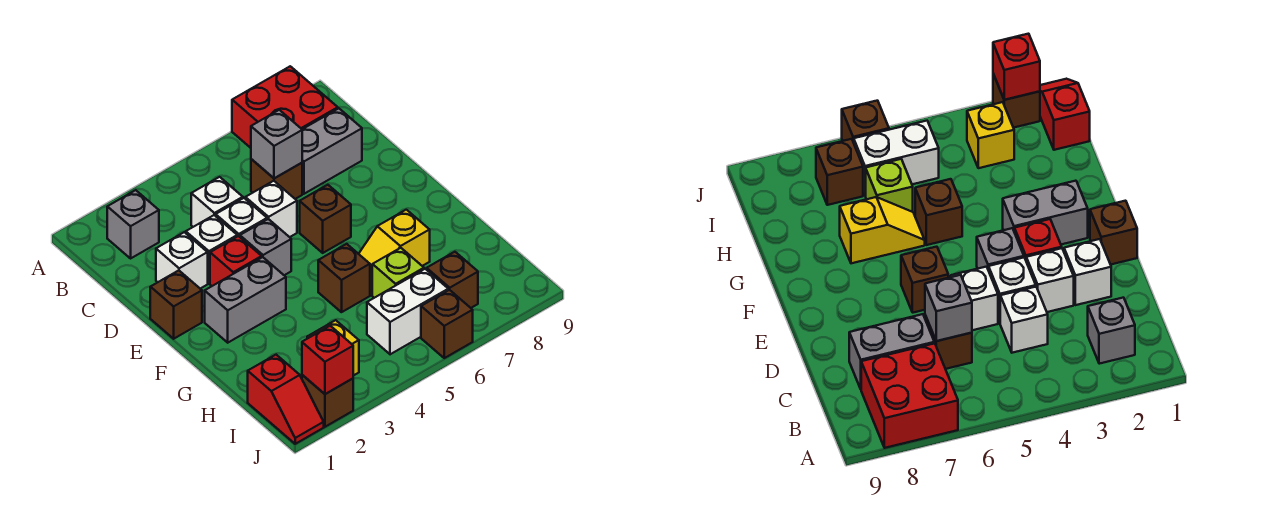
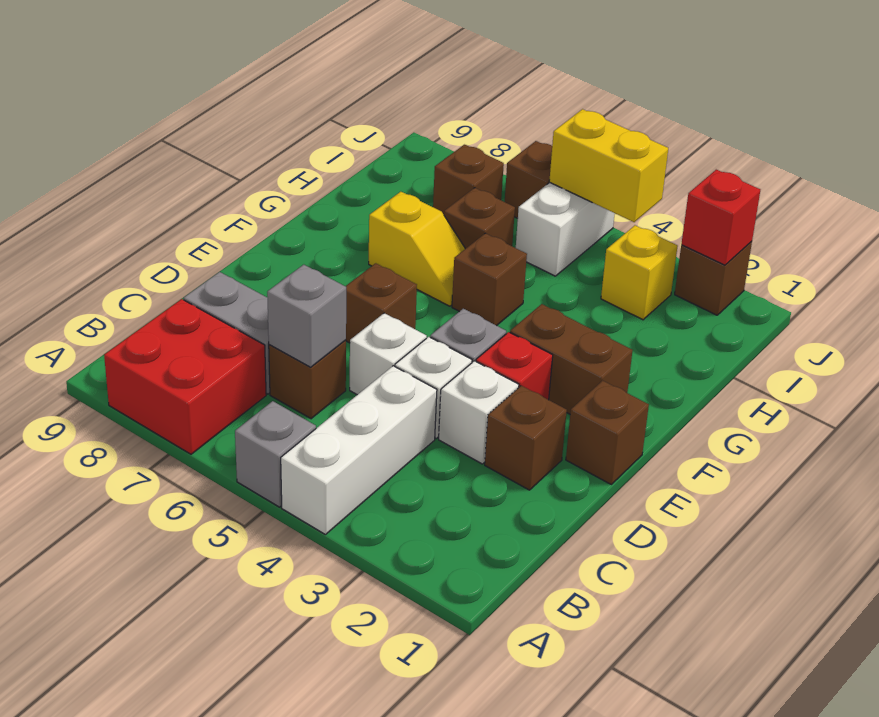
grey 1x1 brick [107,190,159,258] -> grey 1x1 brick moved to [235,401,316,507]
white 1x1 brick [191,177,243,227] -> white 1x3 brick [281,366,437,535]
white 1x1 brick [156,232,208,289] -> brown 1x1 brick [485,386,567,490]
grey 1x2 brick [205,257,286,343] -> brown 1x2 brick [510,304,633,414]
lime 1x1 brick [372,248,424,298] -> brown 1x1 brick [444,188,515,249]
red 1x2 slope [248,355,324,444] -> none
white 1x2 brick [367,269,448,354] -> white 1x2 brick turned to [516,182,615,276]
none -> yellow 1x2 brick [549,109,668,222]

